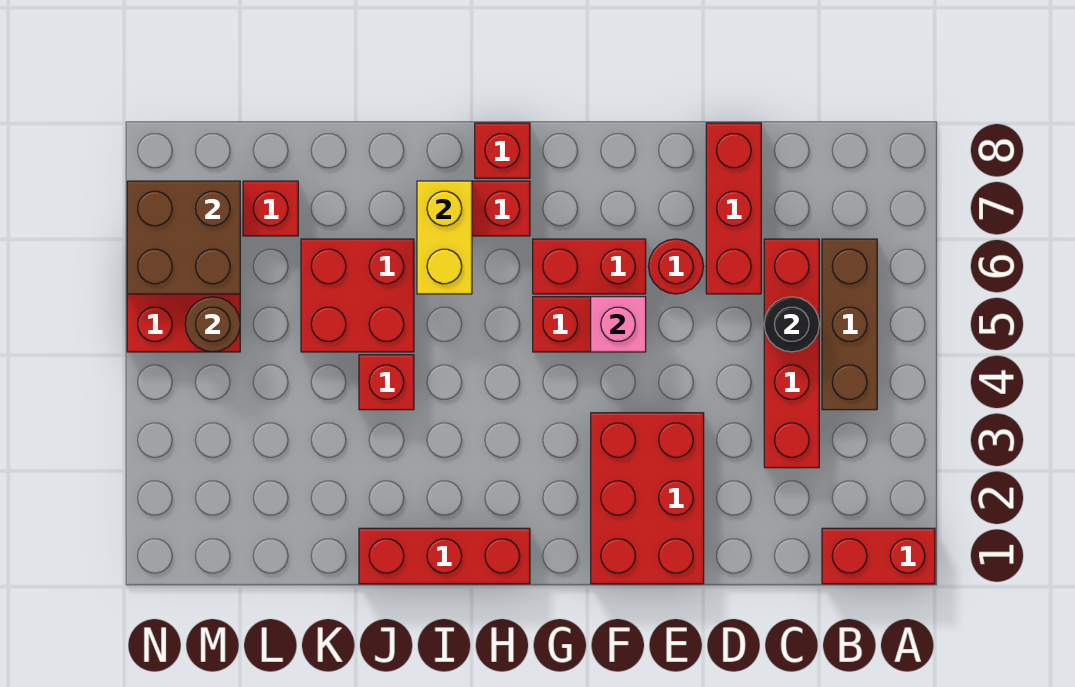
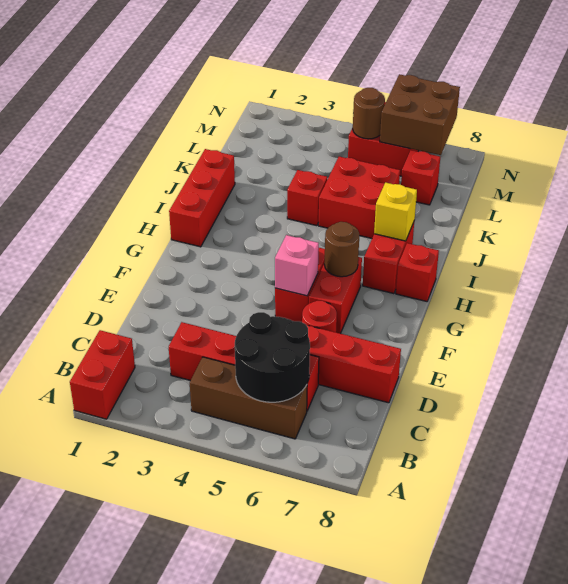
black 1x1 round brick [764,297,819,352] -> black 2x2 round brick [235,312,310,402]
red 2x3 brick [591,413,704,584] -> none
none -> brown 1x1 round brick [324,222,359,277]
yellow 1x2 brick [417,181,472,294] -> yellow 1x1 brick [374,182,417,241]

